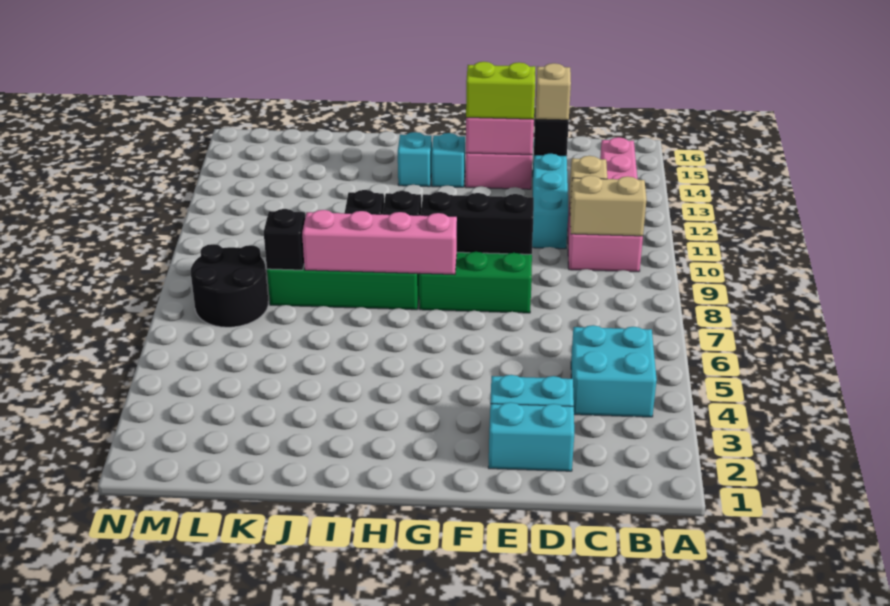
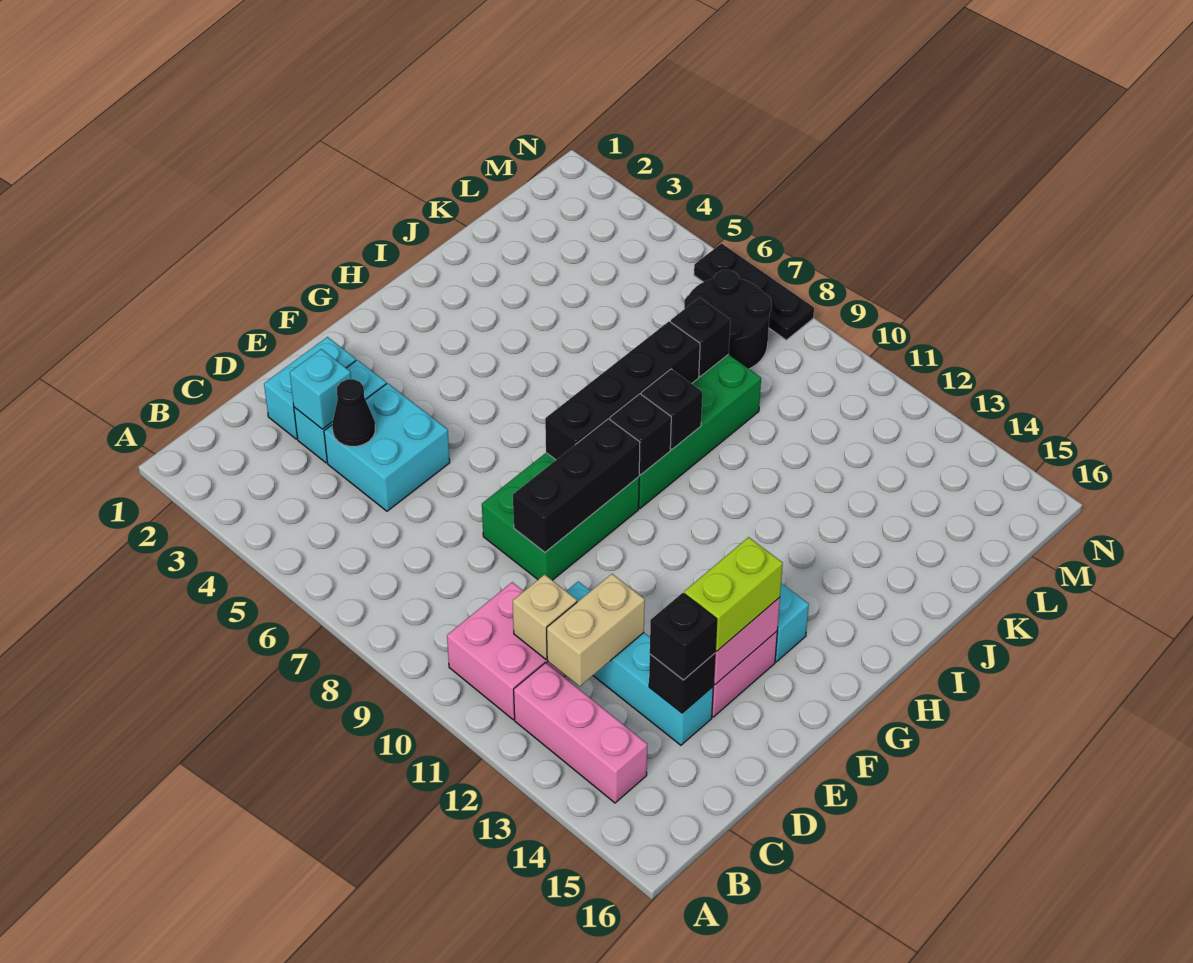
cyan 2x2 brick [571,325,657,417] -> cyan 2x2 brick moved to [324,383,450,511]
tan 1x2 brick [570,175,647,236] -> tan 1x2 brick moved to [547,574,645,686]
none -> black 1x1 cone [332,379,375,446]
tan 1x1 brick [536,63,571,120] -> black 1x1 brick [650,593,717,680]
pink 1x4 brick [302,210,457,275] -> black 1x4 brick [545,321,700,460]
cyan 1x1 brick [398,132,432,187] -> cyan 1x1 brick moved to [290,349,351,429]
none -> black 1x3 plate [694,243,814,340]

